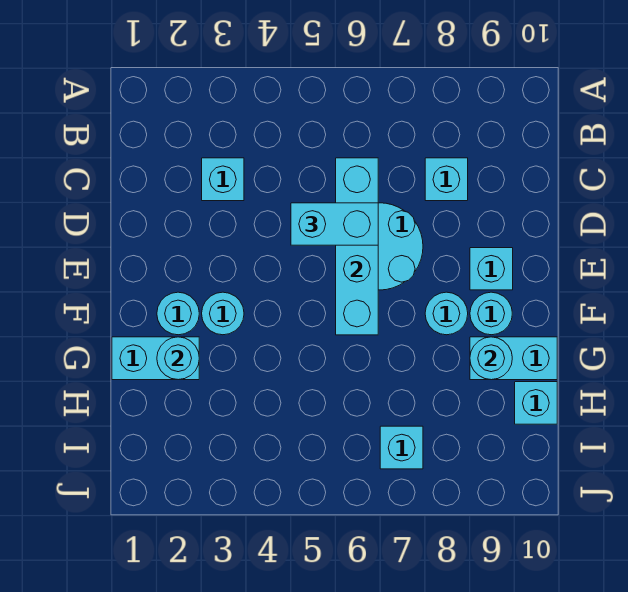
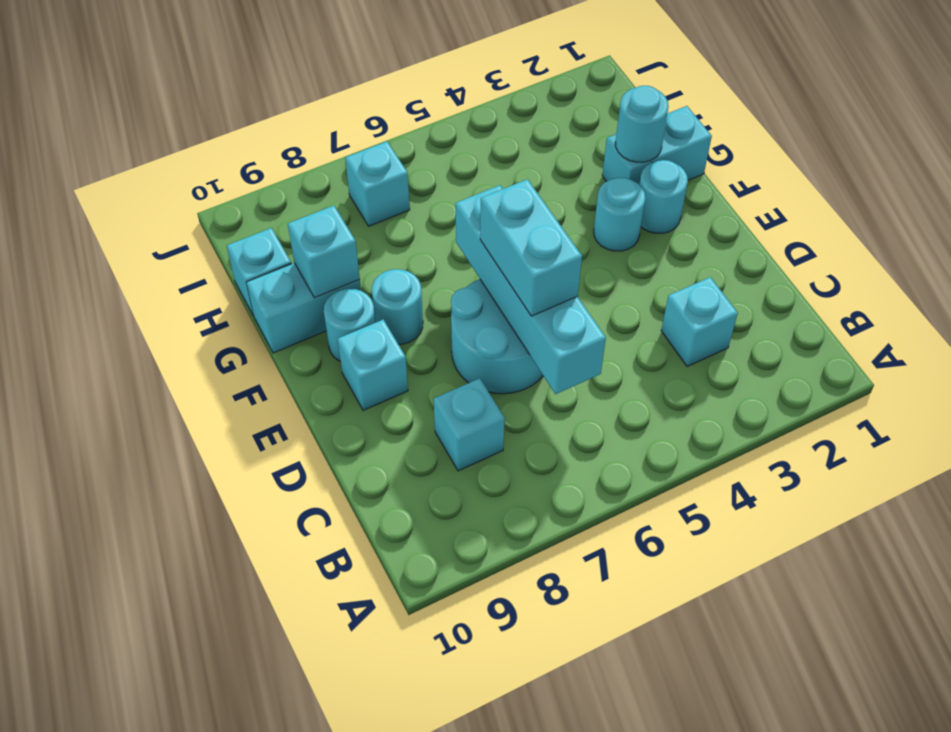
cyan 1x2 brick [291,203,378,245] -> cyan 1x2 brick turned to [480,179,582,316]
cyan 1x1 round brick [470,337,512,380] -> cyan 1x1 brick [288,206,360,298]

